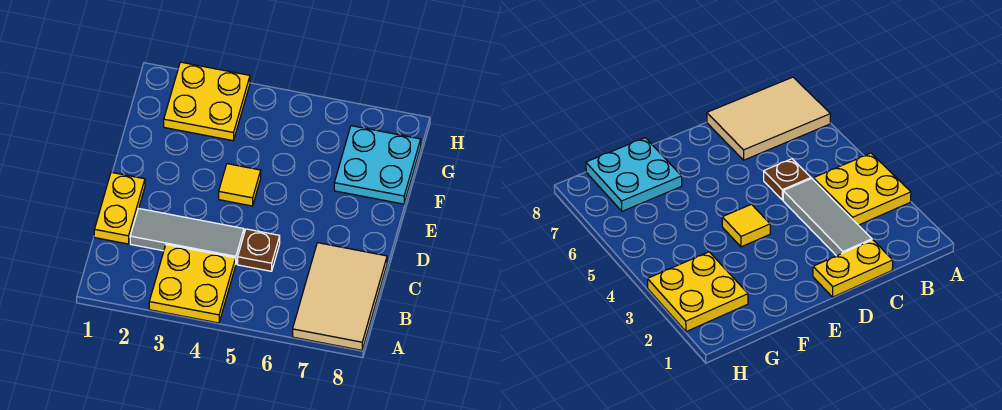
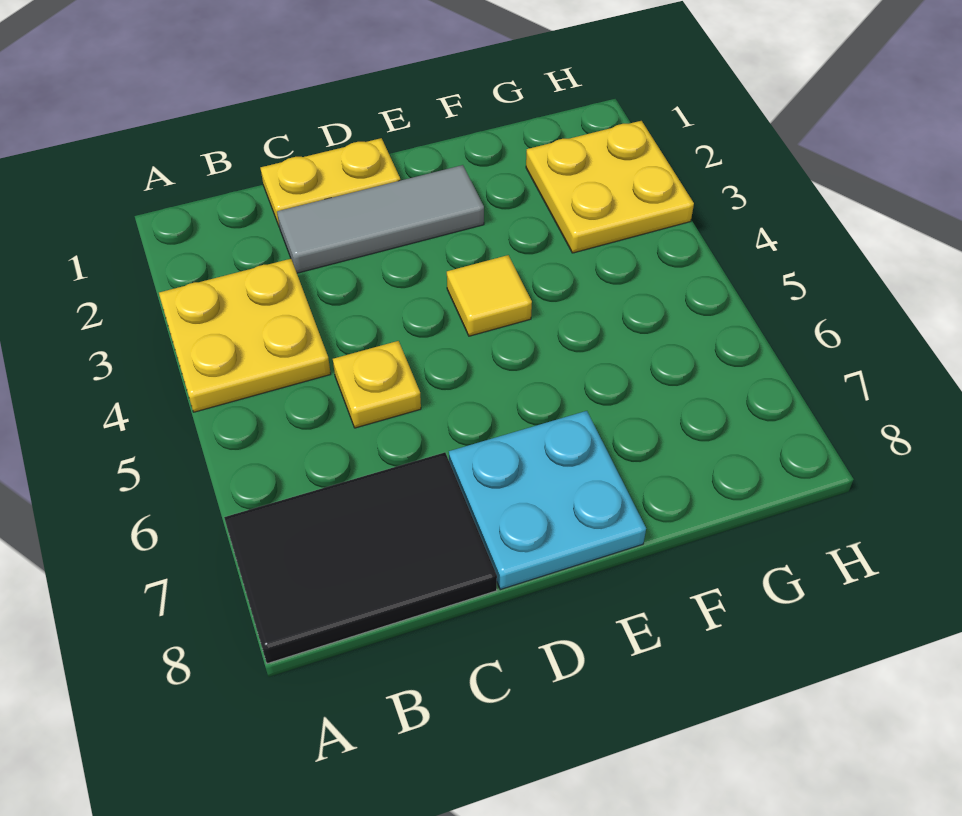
tan 2x3 tile [293,243,387,350] -> black 2x3 tile [224,452,497,664]
grey 1x3 tile [130,208,244,263] -> grey 1x3 tile turned to [277,165,484,273]
brown 1x1 plate [238,229,280,271] -> yellow 1x1 plate [333,341,421,428]
cyan 2x2 plate [334,126,421,204] -> cyan 2x2 plate moved to [449,411,646,590]

